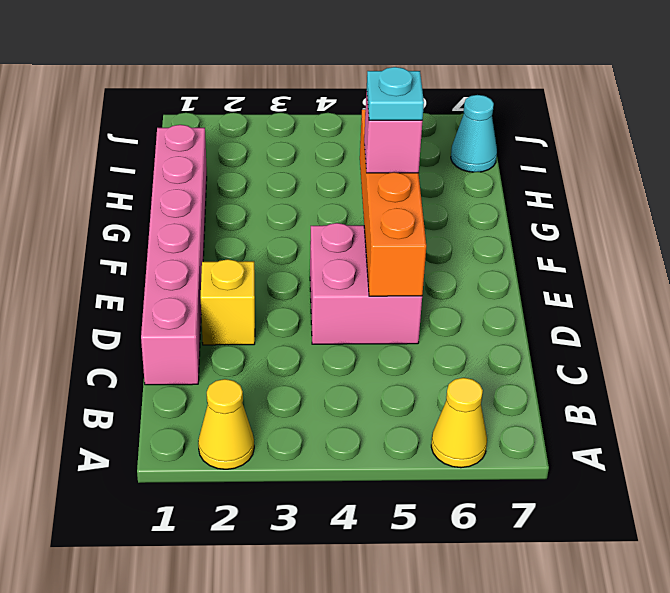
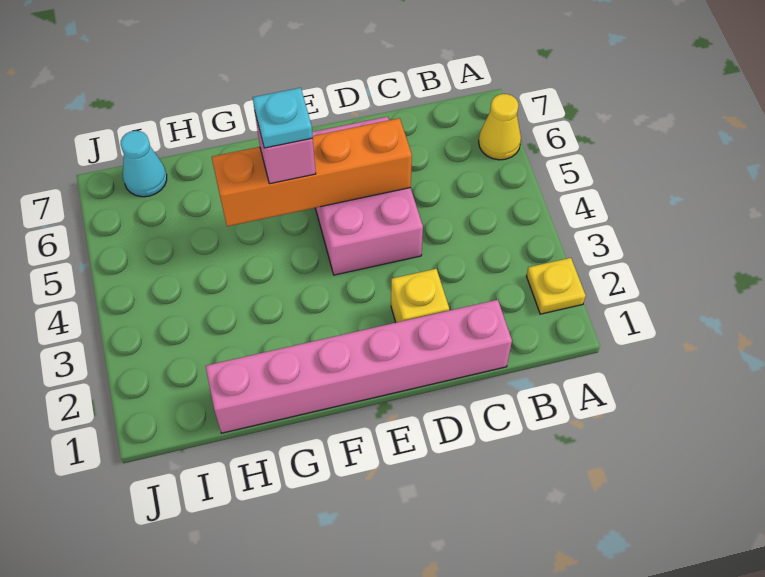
yellow 1x1 cone [198,379,254,469] -> yellow 1x1 plate [526,258,586,314]
pink 2x2 brick [310,223,422,344] -> pink 2x3 brick [312,117,423,275]

